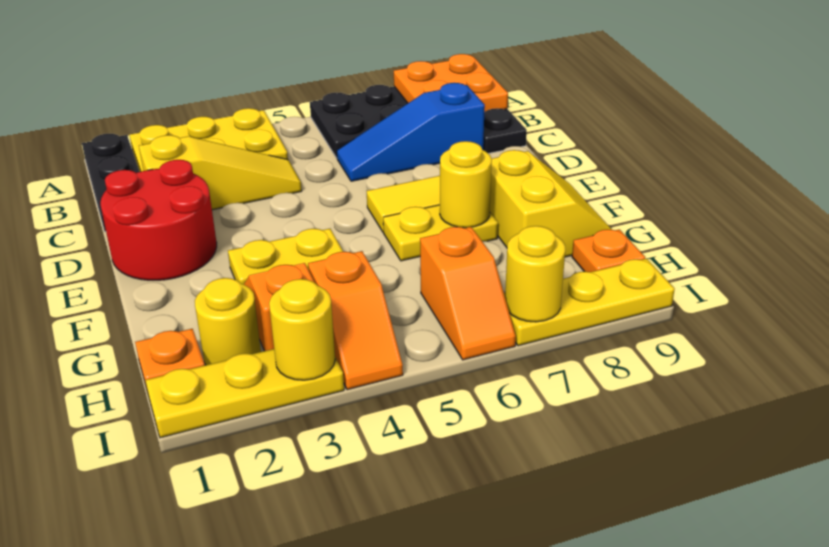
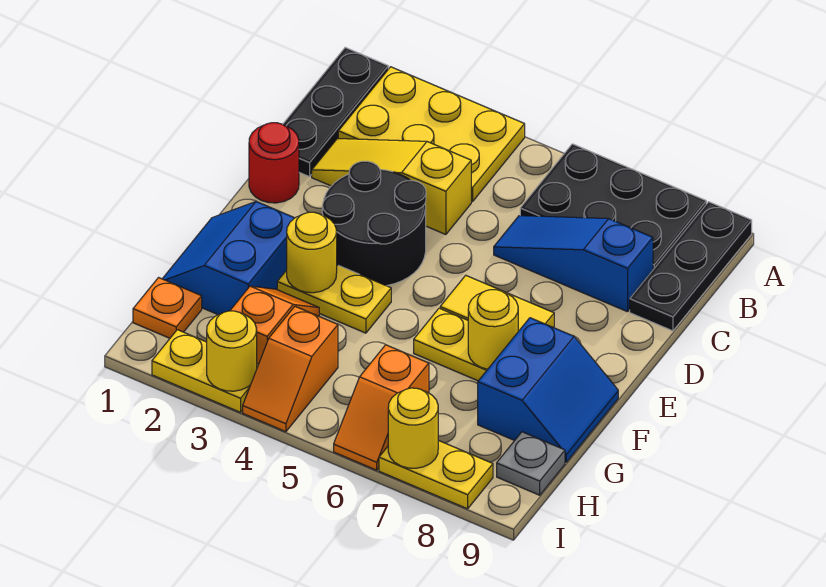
orange 2x2 plate [394,54,508,113] -> none
yellow 1x3 slope [139,135,302,210] -> yellow 1x3 slope turned to [312,139,471,235]
red 2x2 round brick [100,160,217,280] -> red 1x1 round brick [249,123,299,203]
none -> black 2x2 round brick [322,161,426,286]
none -> blue 2x2 slope [163,201,294,315]
yellow 2x2 slope [490,150,612,257] -> blue 2x2 slope [478,318,618,462]
yellow 1x1 round brick [195,278,261,365] -> yellow 1x1 round brick moved to [287,212,337,293]
orange 1x1 plate [572,229,645,272] -> grey 1x1 plate [497,432,565,495]
yellow 1x3 plate [145,349,344,438] -> yellow 1x2 plate [152,330,259,412]
yellow 1x3 plate [504,259,675,346] -> yellow 1x2 plate [379,440,493,509]

